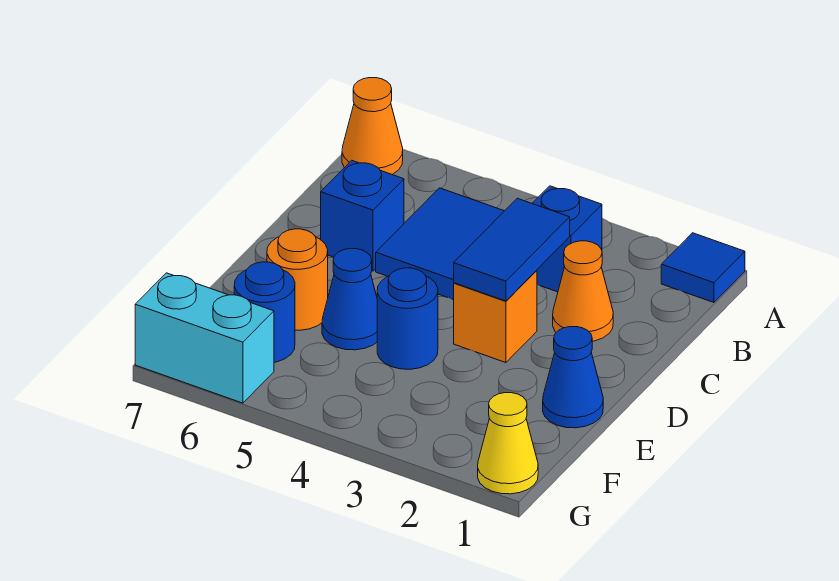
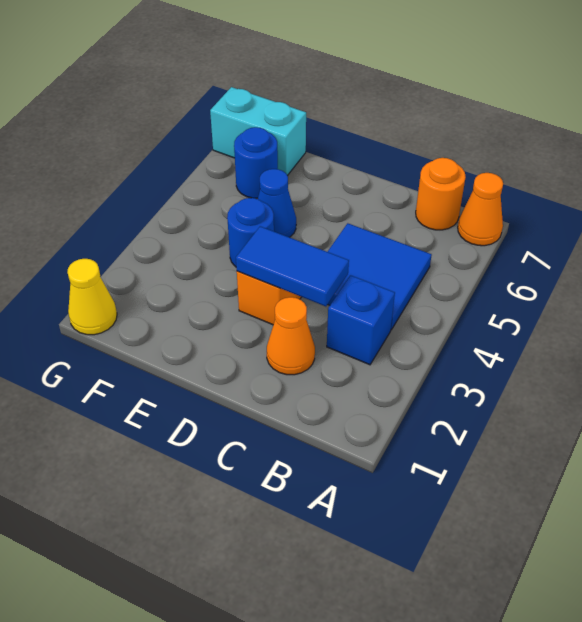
blue 1x1 tile [661,233,745,302] -> none
blue 1x1 brick [321,160,404,271] -> none
blue 1x1 cone [543,327,603,428] -> none
orange 1x1 round brick [267,229,328,330] -> orange 1x1 round brick moved to [416,158,466,230]
cyan 1x2 brick [135,273,274,403] -> cyan 1x2 brick turned to [210,87,306,176]

